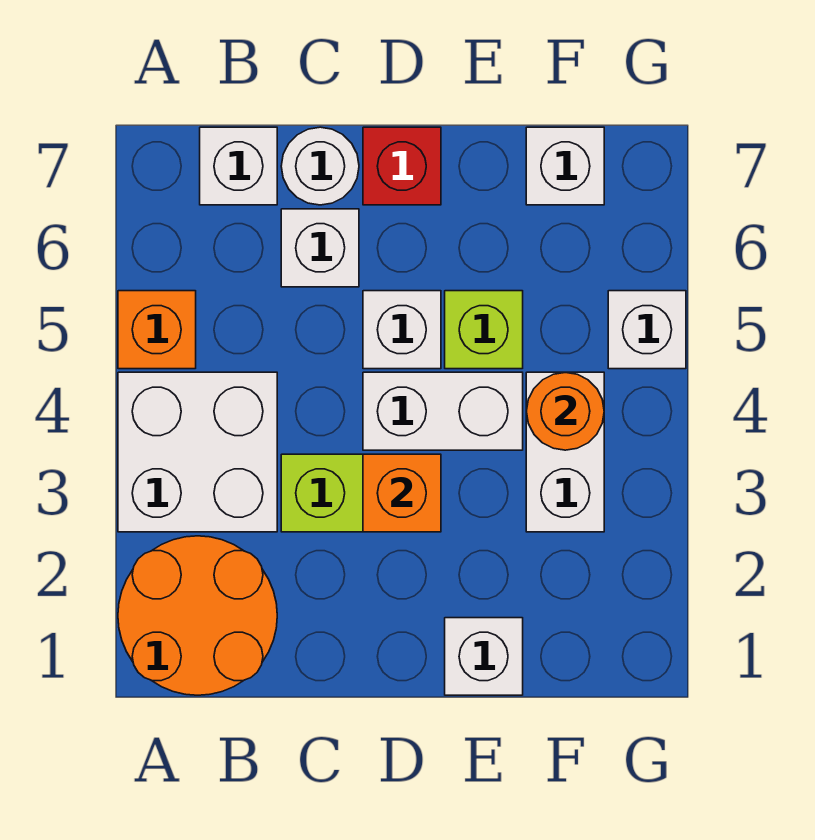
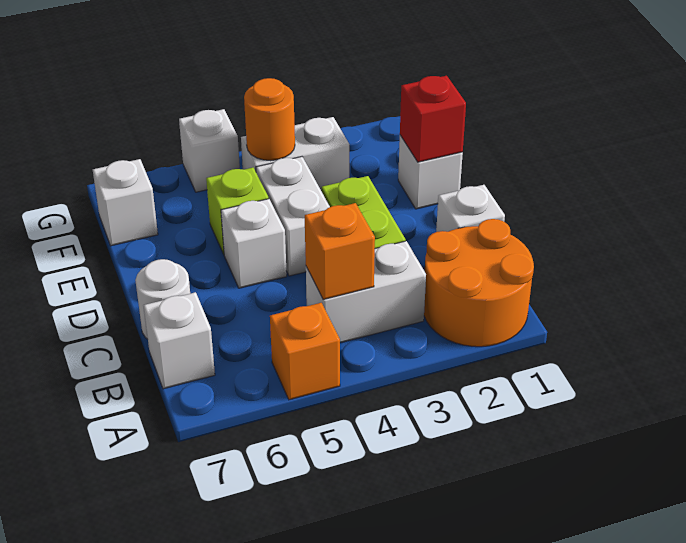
white 2x2 brick [118,372,277,532] -> white 1x2 brick [306,241,426,343]
white 1x1 brick [281,209,359,287] -> white 1x1 brick moved to [436,185,505,232]
orange 1x1 brick [363,454,441,532] -> orange 1x1 brick moved to [305,203,375,299]
red 1x1 brick [363,127,441,205] -> red 1x1 brick moved to [400,76,466,162]

